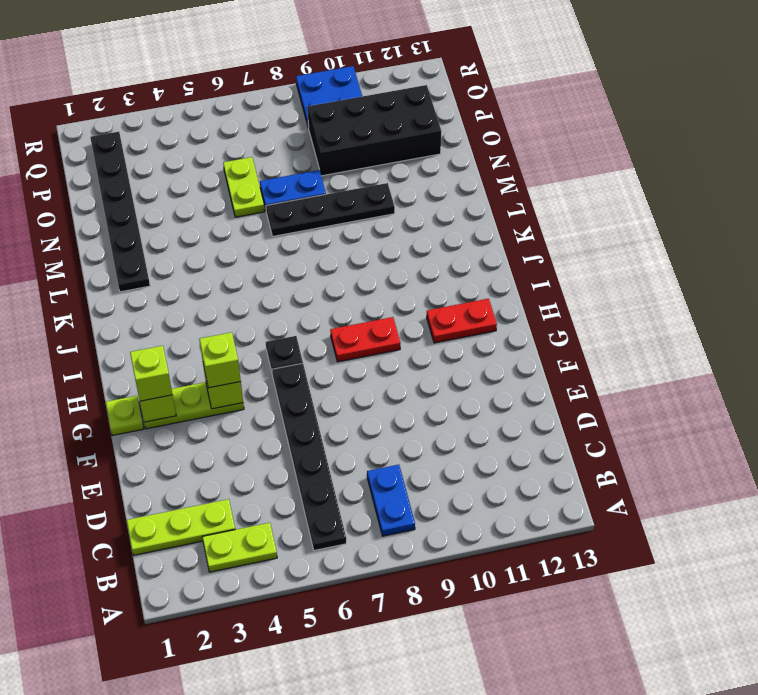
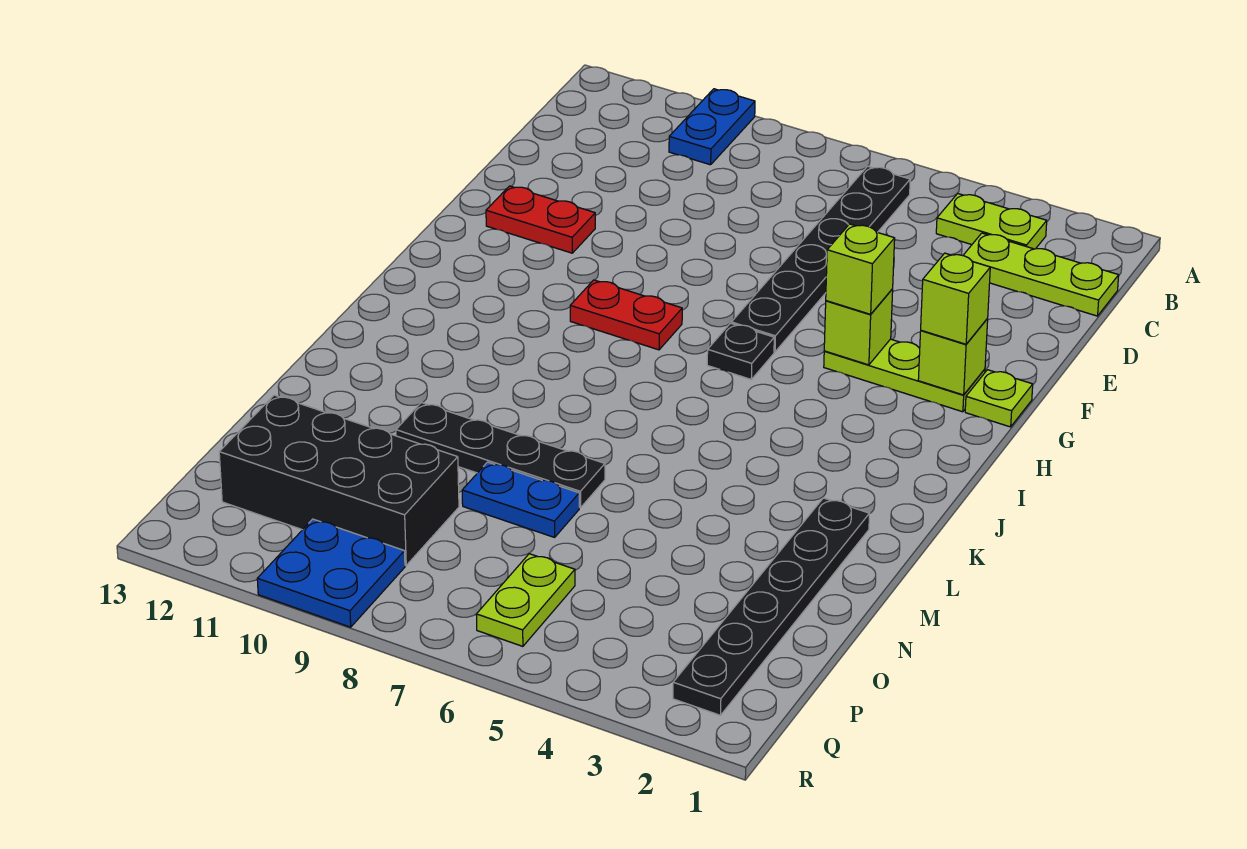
blue 1x2 plate [367,465,415,536] -> blue 1x2 plate moved to [669,89,755,165]
red 1x2 plate [427,299,497,343] -> red 1x2 plate moved to [486,186,595,253]
lime 1x2 plate [223,157,265,217] -> lime 1x2 plate moved to [476,554,575,646]

